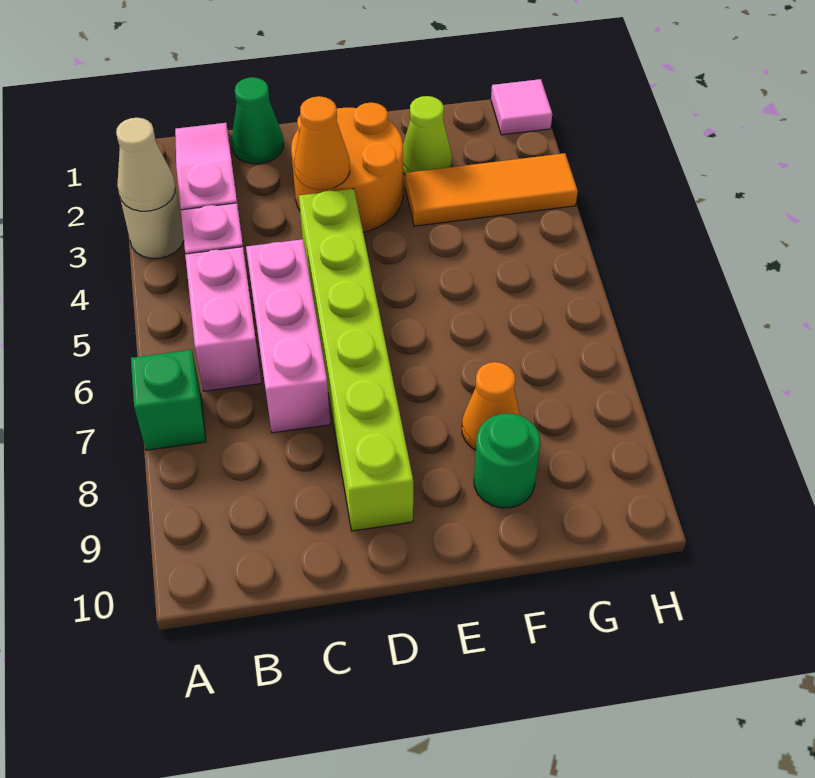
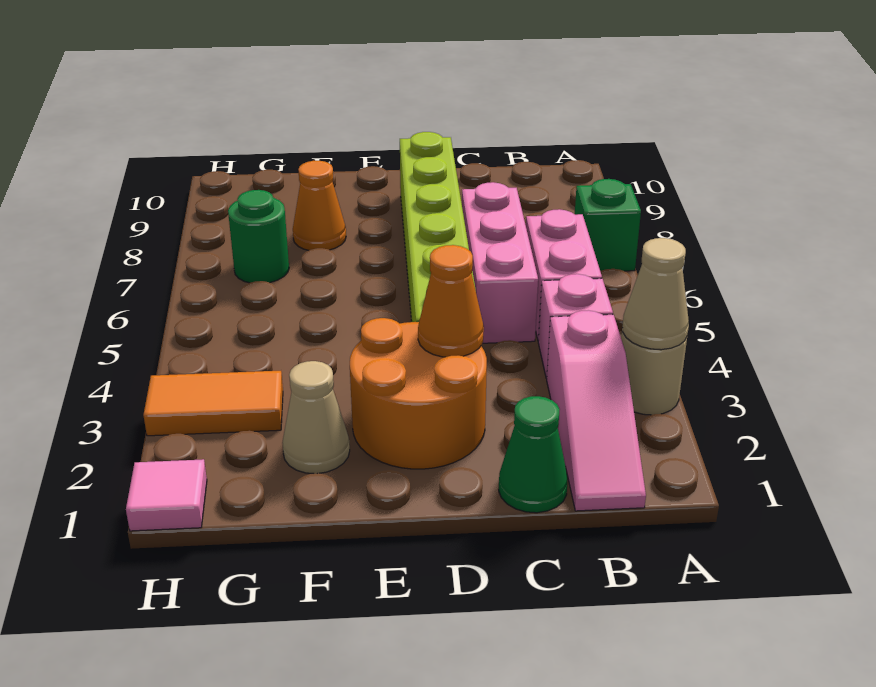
lime 1x1 cone [403,96,452,174] -> tan 1x1 cone [282,361,350,474]
orange 1x3 tile [405,153,578,226] -> orange 1x2 tile [143,371,283,436]
green 1x1 round brick [474,414,540,508] -> green 1x1 round brick moved to [228,190,289,283]

